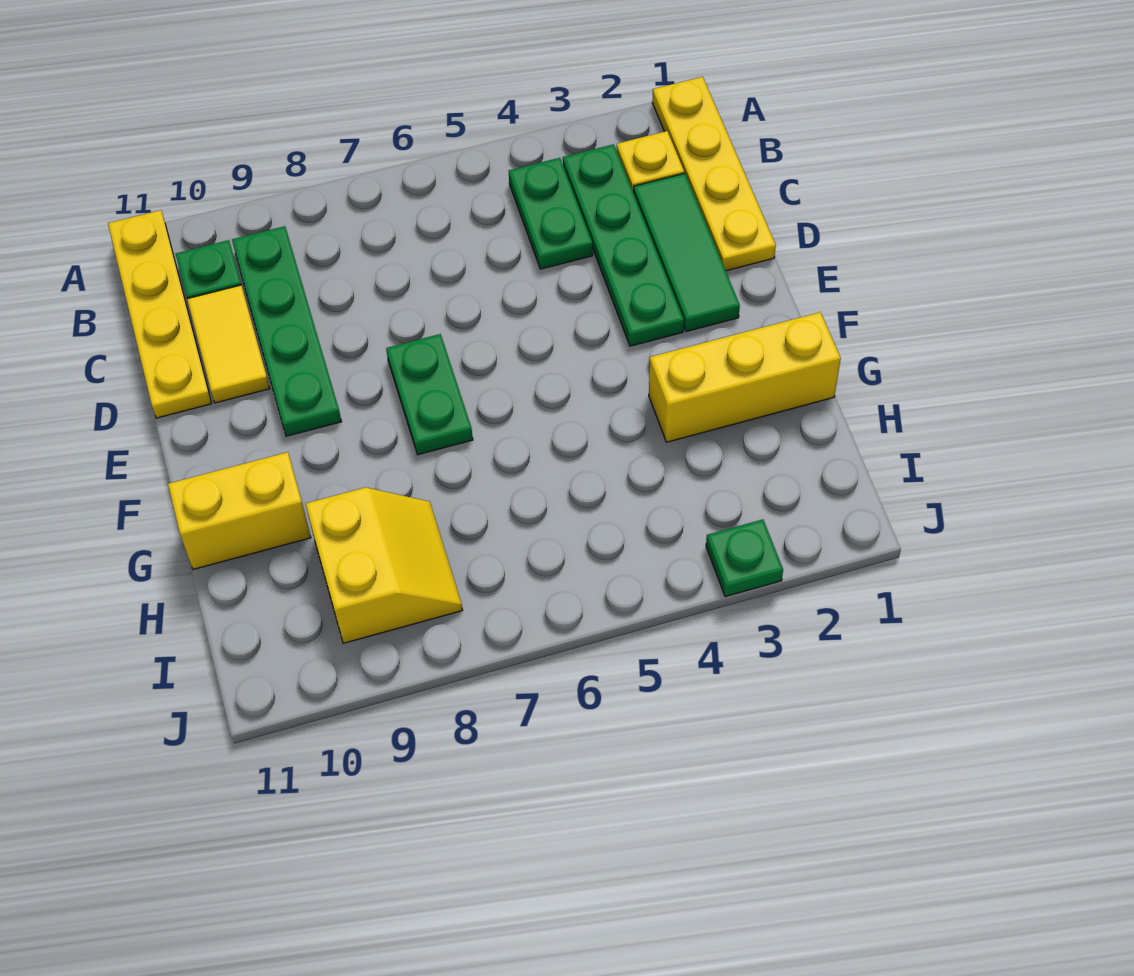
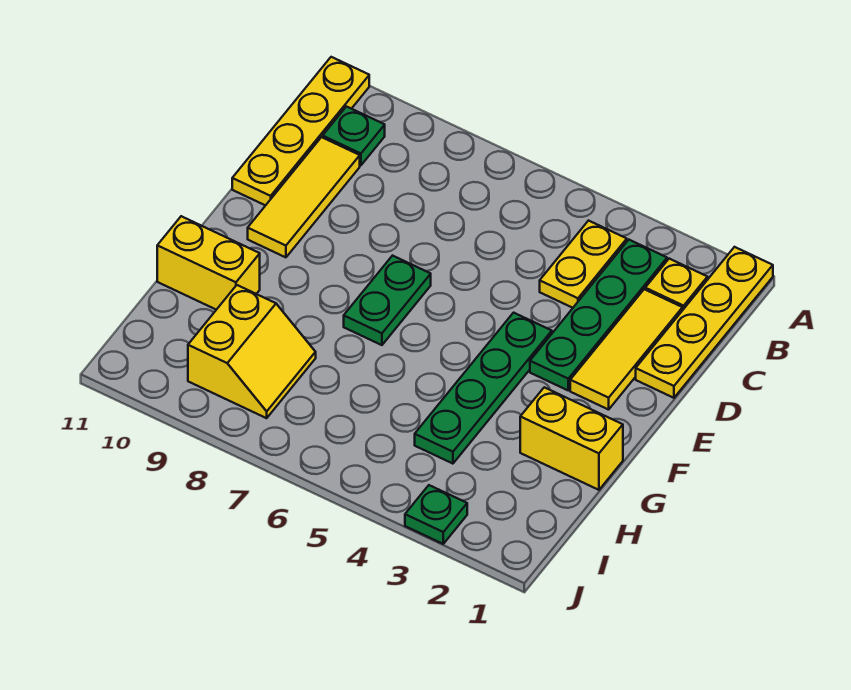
green 1x2 plate [509,158,593,269] -> yellow 1x2 plate [540,221,627,308]
green 1x4 plate [232,226,341,436] -> green 1x4 plate moved to [415,313,552,464]
green 1x3 tile [633,173,740,332] -> yellow 1x3 tile [570,289,683,410]
yellow 1x2 tile [187,285,270,403] -> yellow 1x3 tile [248,137,360,257]
yellow 1x3 brick [649,312,841,442] -> yellow 1x2 brick [520,387,623,490]

